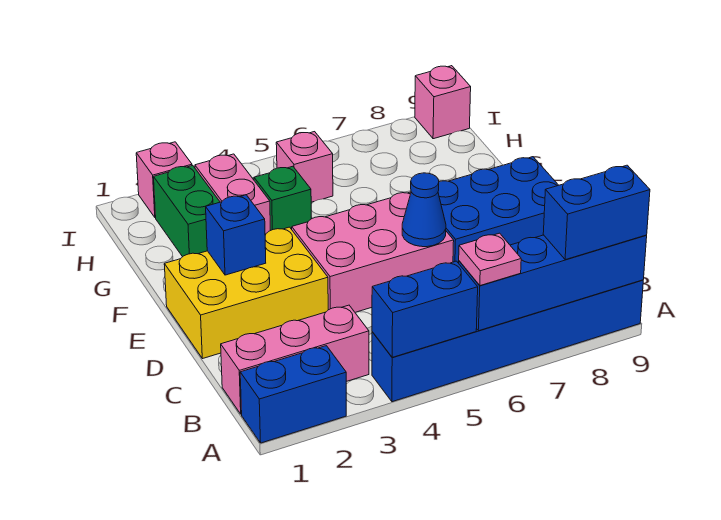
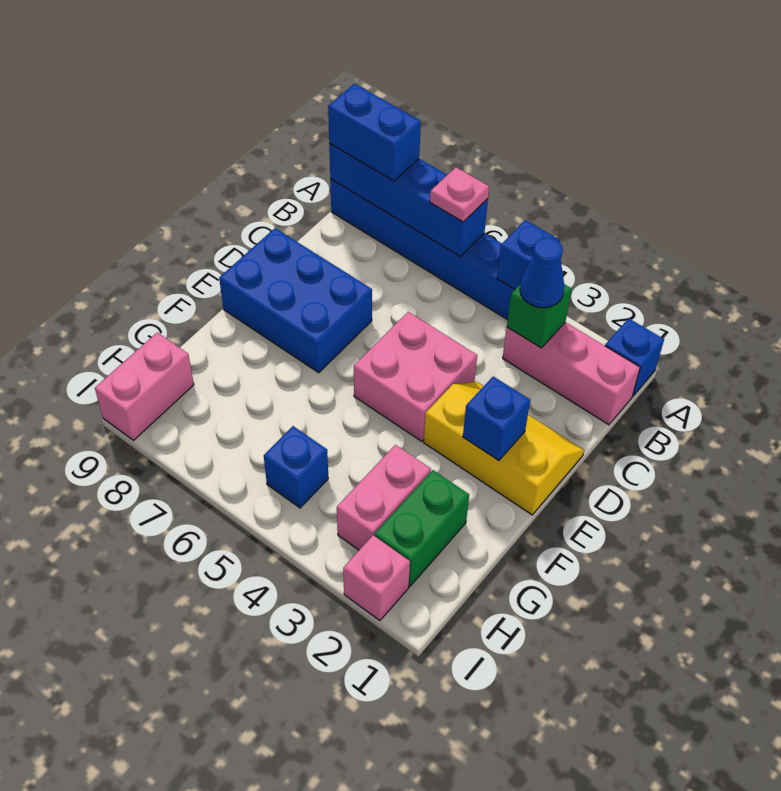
blue 1x2 brick [240,346,346,443] -> blue 1x1 brick [605,318,664,396]
blue 1x2 brick [372,261,478,357] -> blue 1x1 brick [497,220,560,289]
yellow 2x3 brick [164,227,328,359] -> yellow 2x3 slope [424,382,584,515]
pink 2x3 brick [292,192,454,312] -> pink 2x2 brick [354,312,477,441]
blue 1x1 cone [402,173,446,247] -> blue 1x1 cone moved to [520,238,564,308]
green 1x1 brick [254,166,311,230] -> green 1x1 brick moved to [507,284,572,348]
pink 1x1 brick [276,132,333,202] -> blue 1x1 brick [264,426,328,508]
pink 1x1 brick [415,66,471,139] -> pink 1x2 brick [95,333,194,440]

